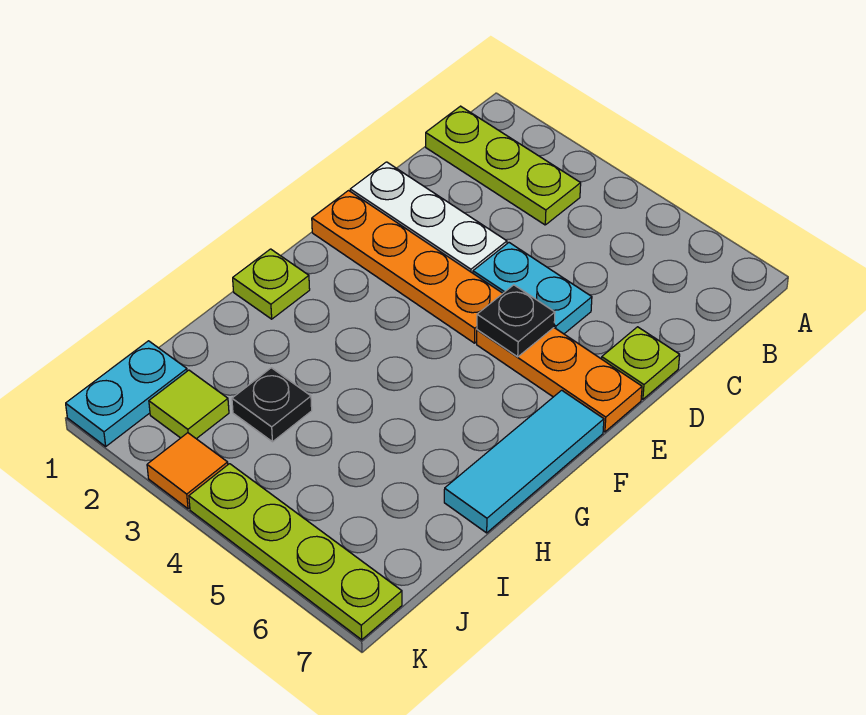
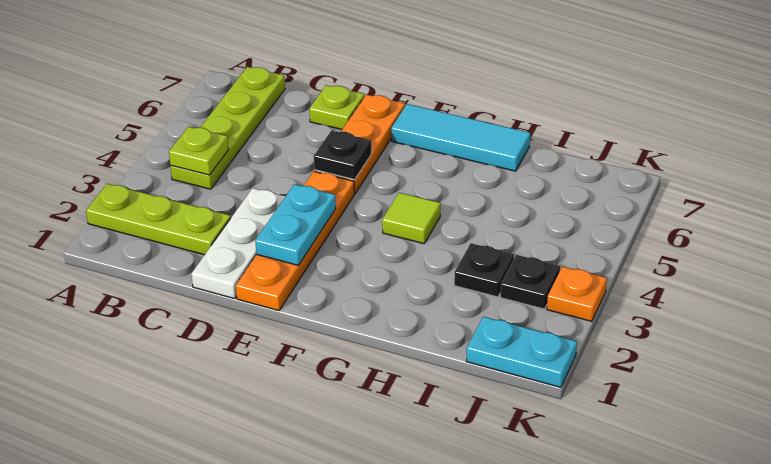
lime 1x3 plate [426,106,581,225] -> lime 1x3 plate turned to [86,184,231,255]
cyan 1x2 plate [473,243,592,334] -> cyan 1x2 plate moved to [255,184,336,265]
lime 1x1 plate [233,249,310,319] -> lime 1x1 plate moved to [169,126,228,175]
lime 1x1 tile [149,370,229,439] -> lime 1x1 tile moved to [382,193,441,244]
none -> black 1x1 plate [500,255,560,309]
orange 1x1 tile [147,433,228,509] -> orange 1x1 plate [547,266,607,321]
lime 1x4 plate [189,464,402,640] -> lime 1x4 plate moved to [170,67,285,189]

